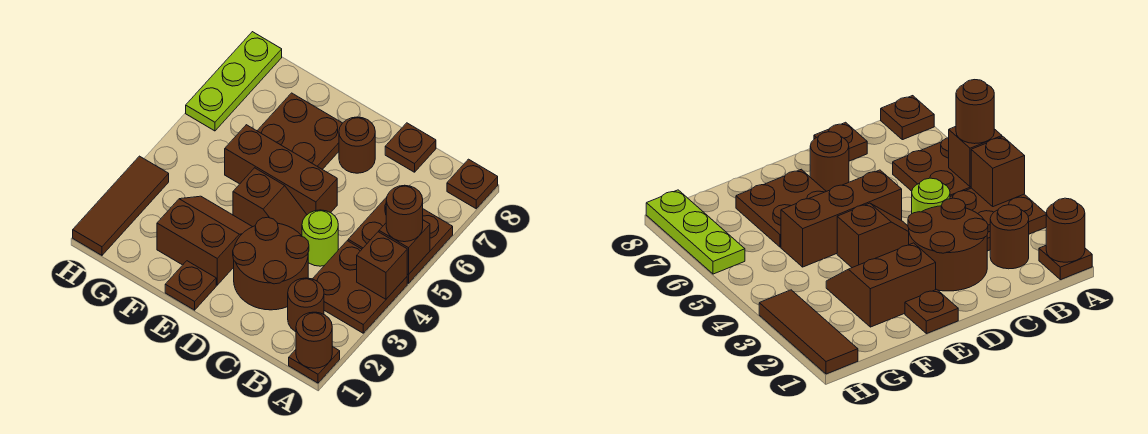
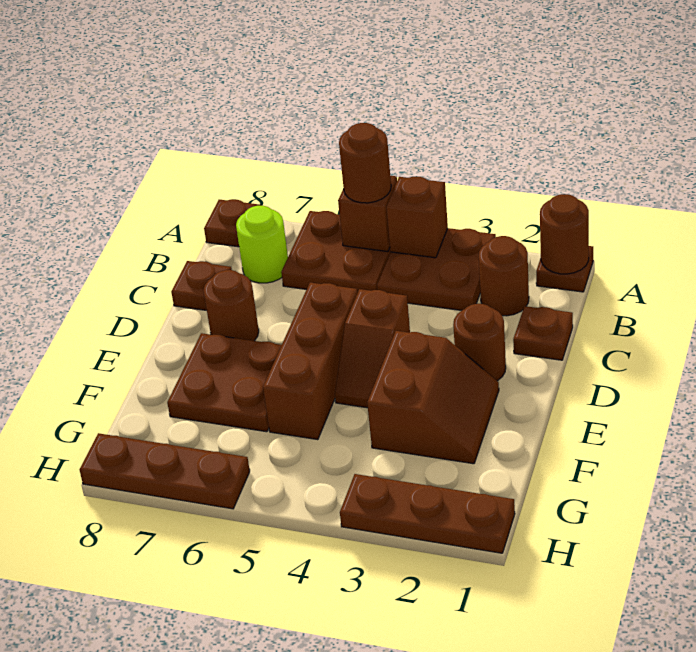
brown 2x2 round brick [233,217,309,310] -> brown 1x1 round brick [453,304,506,381]
lime 1x1 round brick [302,210,338,266] -> lime 1x1 round brick moved to [236,206,288,283]
brown 1x2 slope [233,168,307,236] -> brown 1x2 slope turned to [335,289,410,408]
brown 1x1 plate [165,261,216,310] -> brown 1x1 plate moved to [513,306,573,360]
brown 2x2 slope [157,196,252,285] -> brown 2x2 slope turned to [367,331,499,464]
brown 1x3 tile [73,156,169,255] -> brown 1x3 plate [340,474,515,553]
lime 1x3 plate [186,32,282,131] -> brown 1x3 plate [80,433,250,509]

